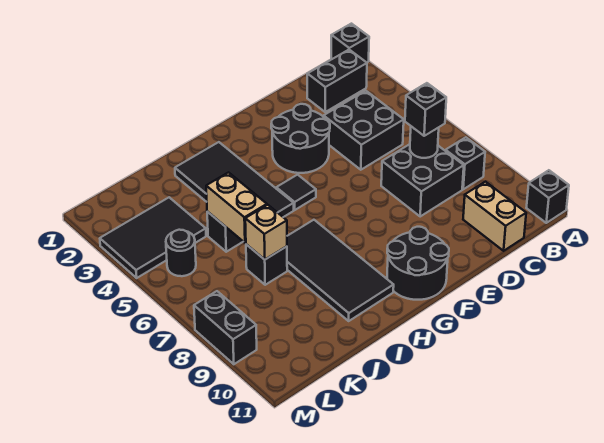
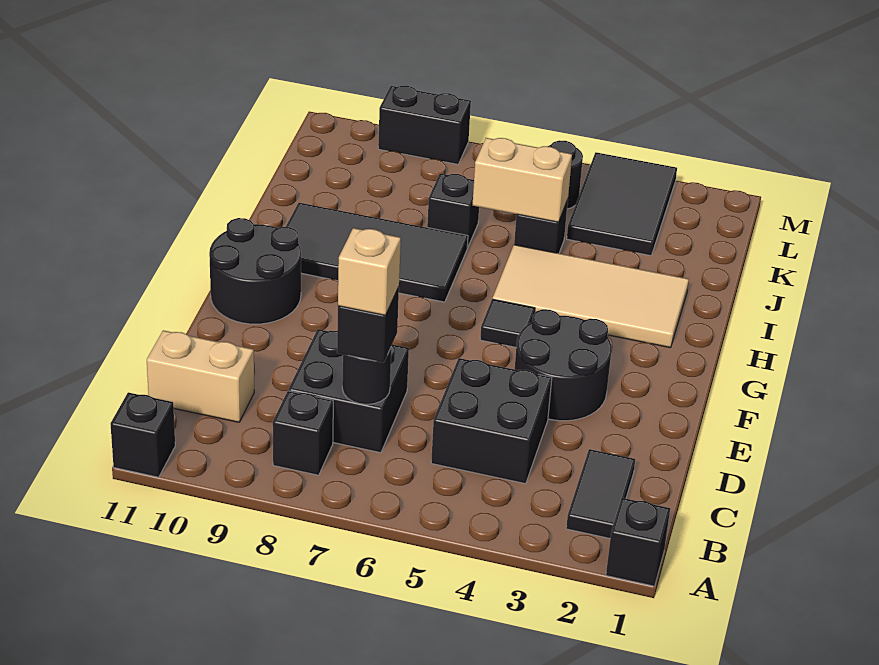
black 1x2 brick [307,50,367,112] -> black 1x2 tile [566,449,635,538]
black 2x4 tile [175,142,294,217] -> tan 2x4 tile [492,245,689,348]
tan 1x1 brick [245,205,287,259] -> tan 1x1 brick moved to [338,228,401,315]

